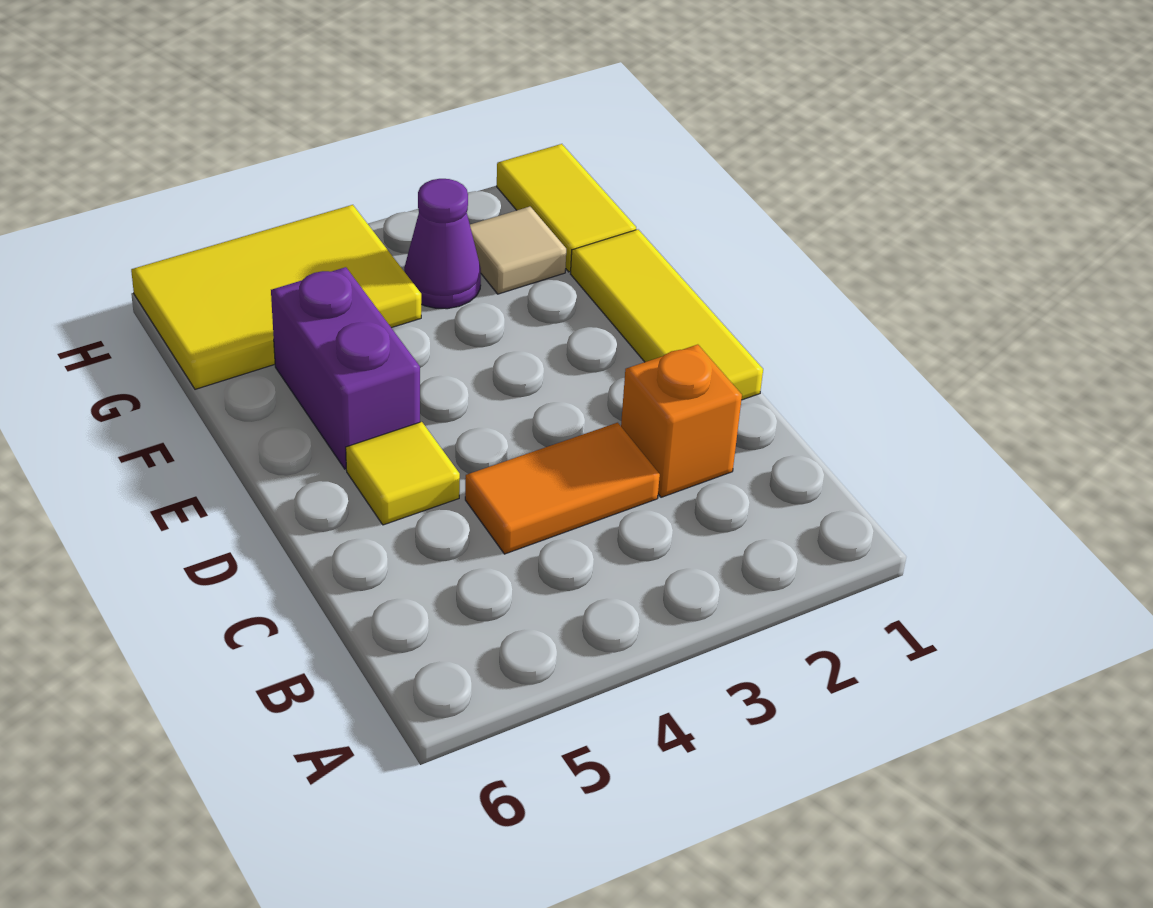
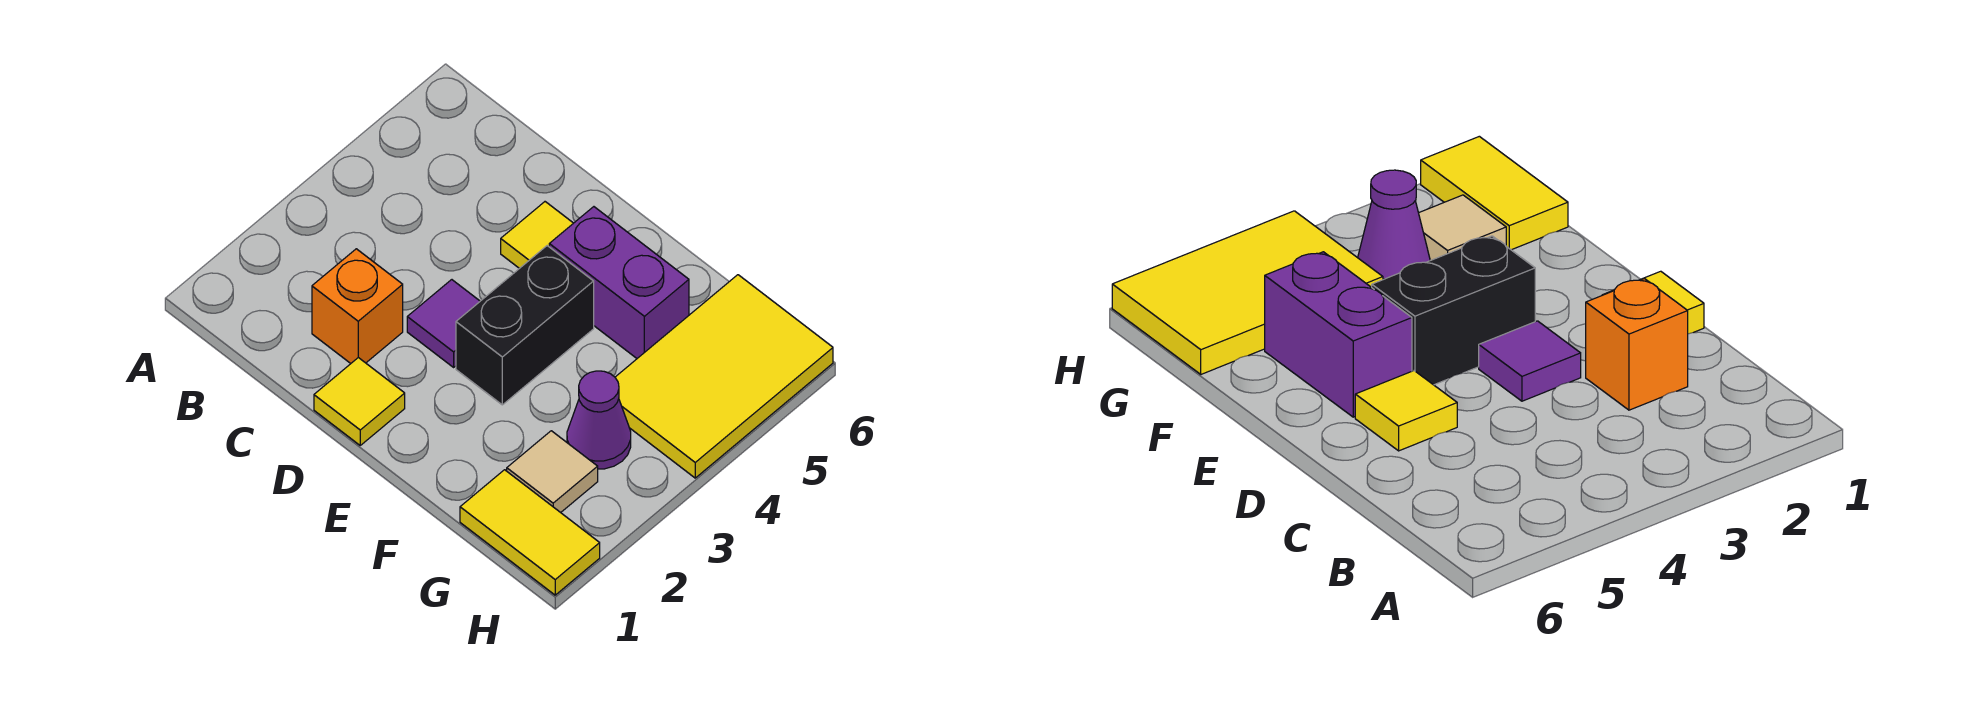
orange 1x2 tile [465,423,660,554] -> none
yellow 1x3 tile [571,229,763,400] -> yellow 1x1 tile [314,358,405,445]
none -> purple 1x1 tile [407,280,480,367]
none -> black 1x2 brick [456,246,594,405]

